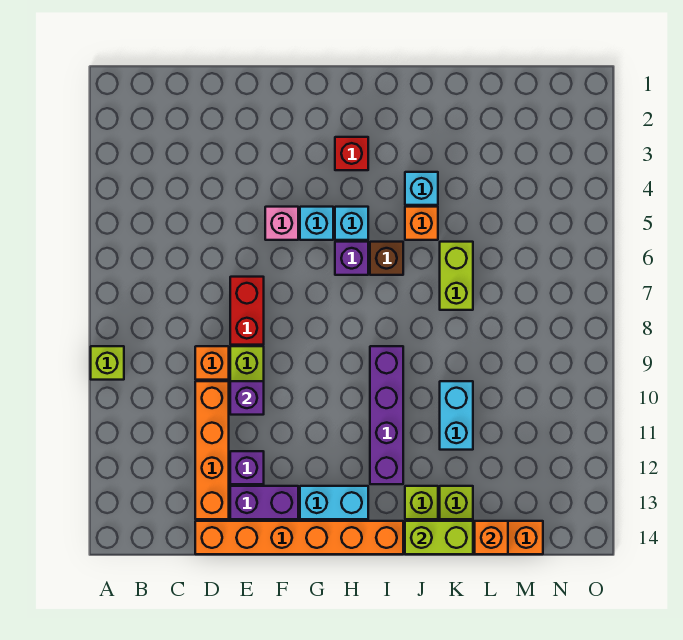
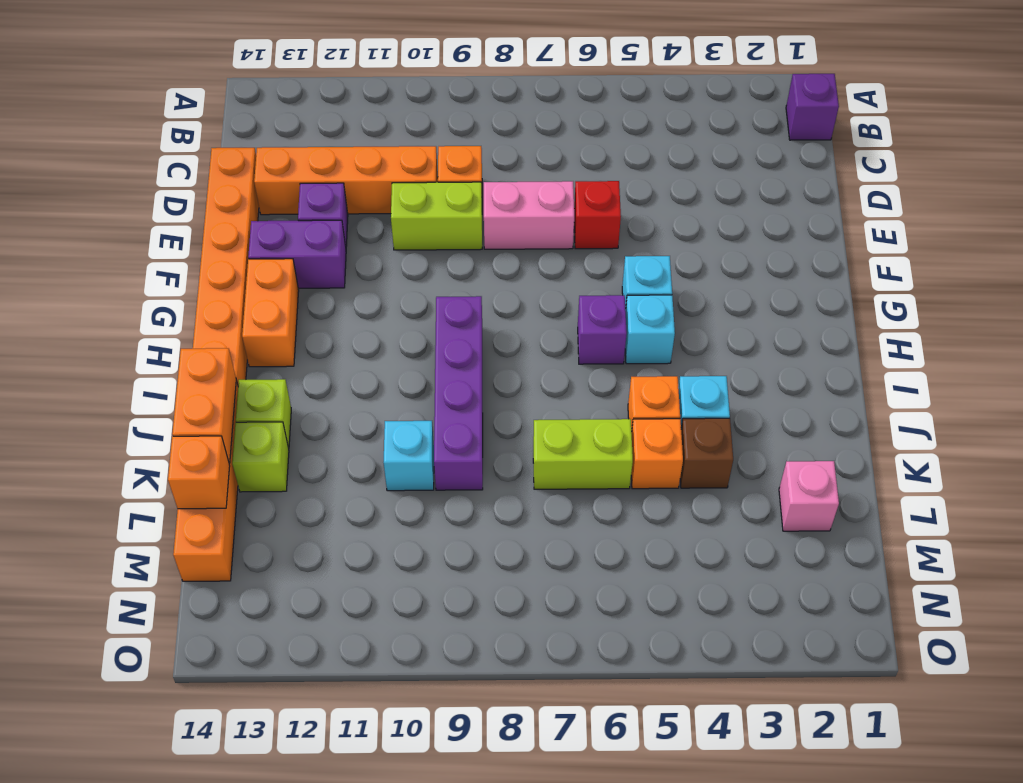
lime 1x1 brick [91,346,124,380] -> none
red 1x2 brick [230,277,264,345] -> pink 1x2 brick [484,181,574,249]
purple 1x1 brick [230,381,264,415] -> purple 1x1 brick moved to [786,74,839,140]
purple 1x2 brick [230,486,298,519] -> purple 1x2 brick turned to [248,220,346,288]
pink 1x1 brick [265,207,298,240] -> pink 1x1 brick moved to [779,461,839,531]
cyan 1x2 brick [300,486,368,519] -> orange 1x2 brick [242,259,299,367]
red 1x1 brick [335,137,368,170] -> red 1x1 brick moved to [574,181,621,249]
brown 1x1 brick [370,242,403,275] -> brown 1x1 brick moved to [680,418,733,488]
purple 1x4 brick [370,346,403,484] -> purple 1x4 brick turned to [434,296,483,490]
lime 1x2 brick [405,521,473,554] -> orange 1x2 brick [172,348,236,463]
none -> orange 1x1 brick [631,419,683,489]
cyan 1x2 brick [440,381,473,450] -> cyan 1x1 brick [383,421,434,491]

